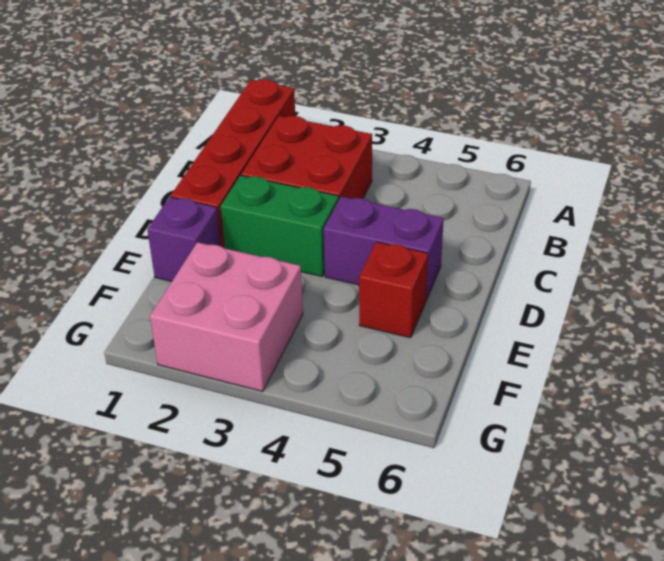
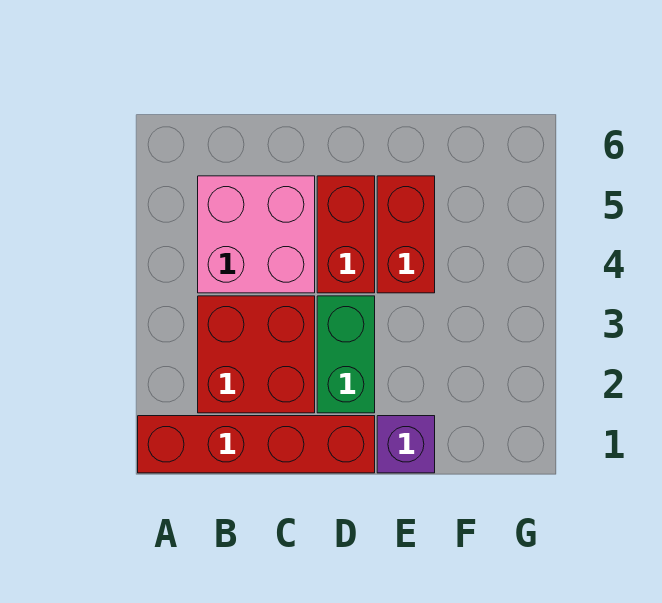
purple 1x2 brick [324,196,444,300] -> red 1x2 brick [317,176,375,293]
red 1x1 brick [359,242,428,338] -> red 1x2 brick [377,176,435,293]
pink 2x2 brick [150,242,303,392] -> pink 2x2 brick moved to [198,176,315,293]

